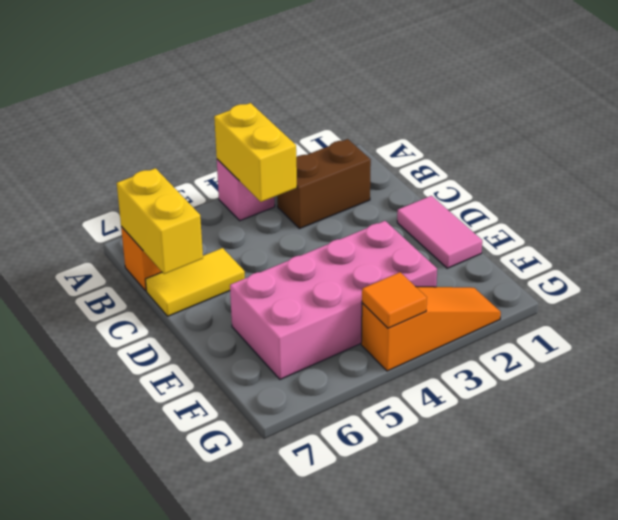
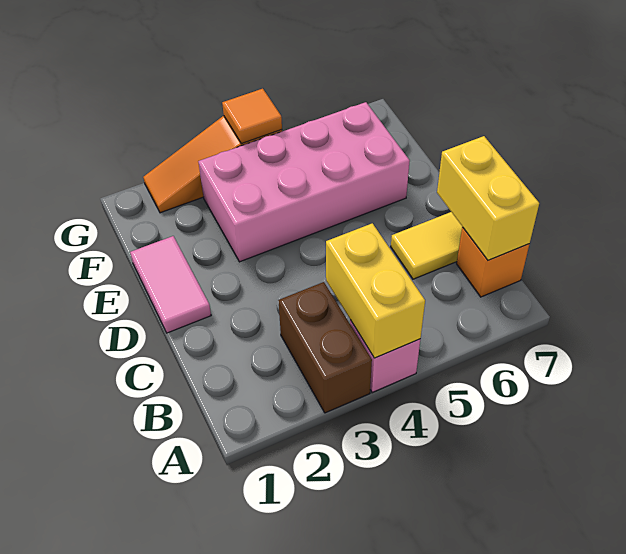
brown 1x2 brick [277,139,371,229] -> brown 1x2 brick turned to [279,282,372,413]

